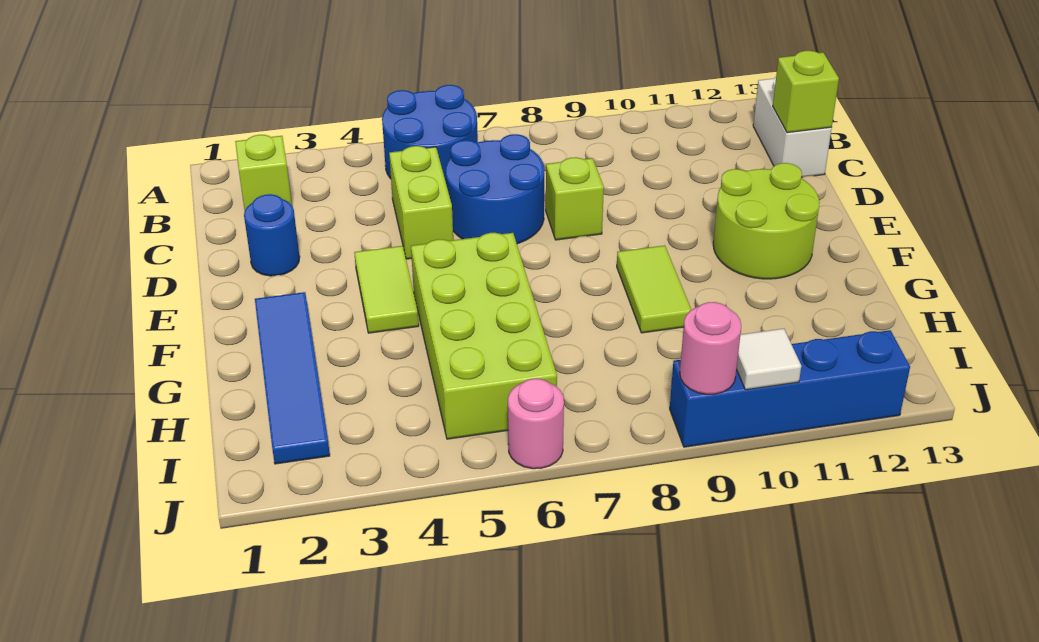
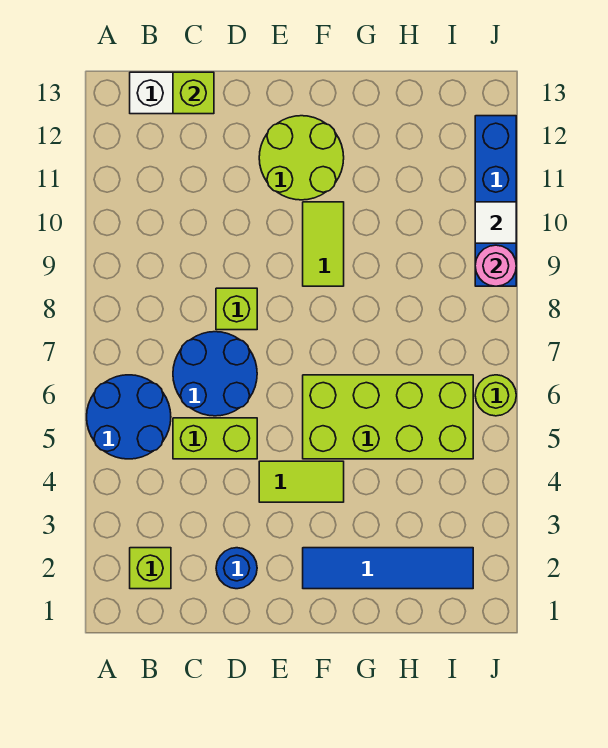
lime 1x2 tile [617,245,691,333] -> lime 1x2 tile turned to [303,202,344,286]
pink 1x1 round brick [508,379,564,469] -> lime 1x1 round brick [475,375,516,416]

